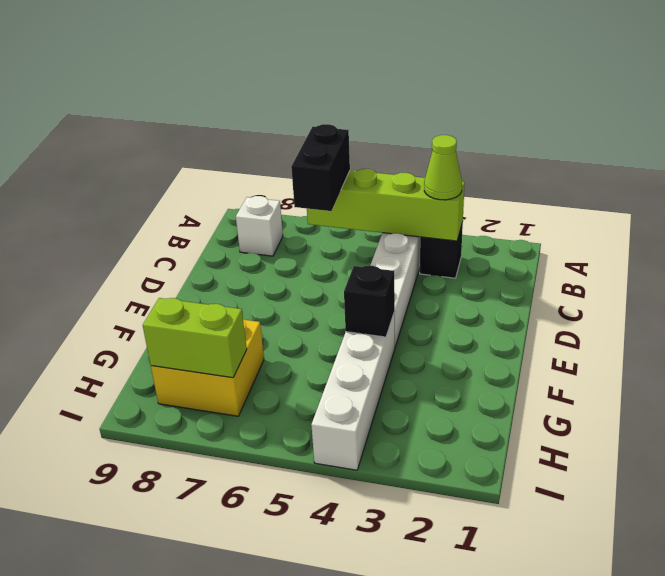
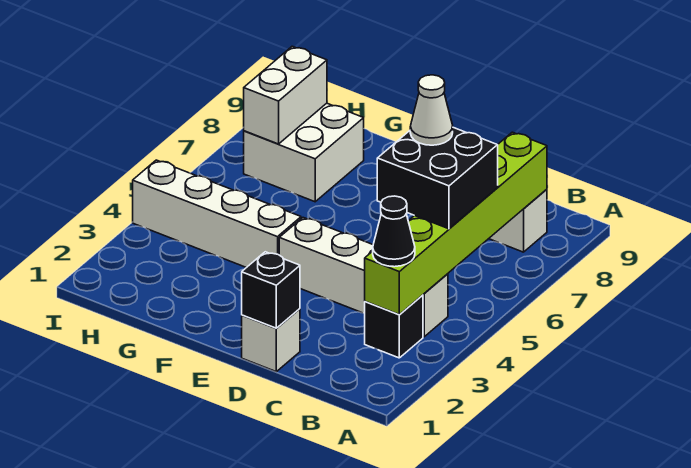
lime 1x4 brick [307,169,465,241] -> lime 1x6 brick [365,132,547,314]
lime 1x1 cone [424,135,462,200] -> black 1x1 cone [373,196,415,267]
black 1x2 brick [291,124,350,211] -> black 2x2 brick [377,128,498,229]
none -> white 1x1 cone [410,75,453,145]
none -> white 1x1 brick [242,309,300,372]
black 1x1 brick [344,266,395,337] -> black 1x1 brick moved to [242,252,300,328]
yellow 2x2 brick [151,320,264,416] -> white 2x2 brick [244,103,364,202]
lime 1x2 brick [143,298,247,378] -> white 1x2 brick [244,46,327,144]

